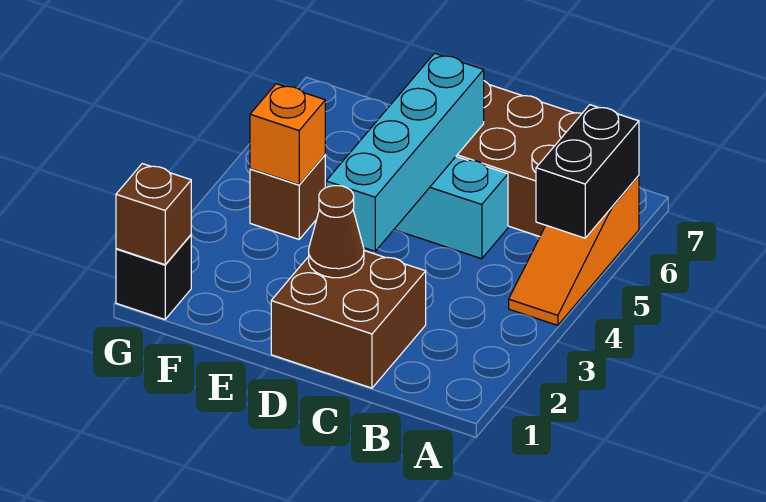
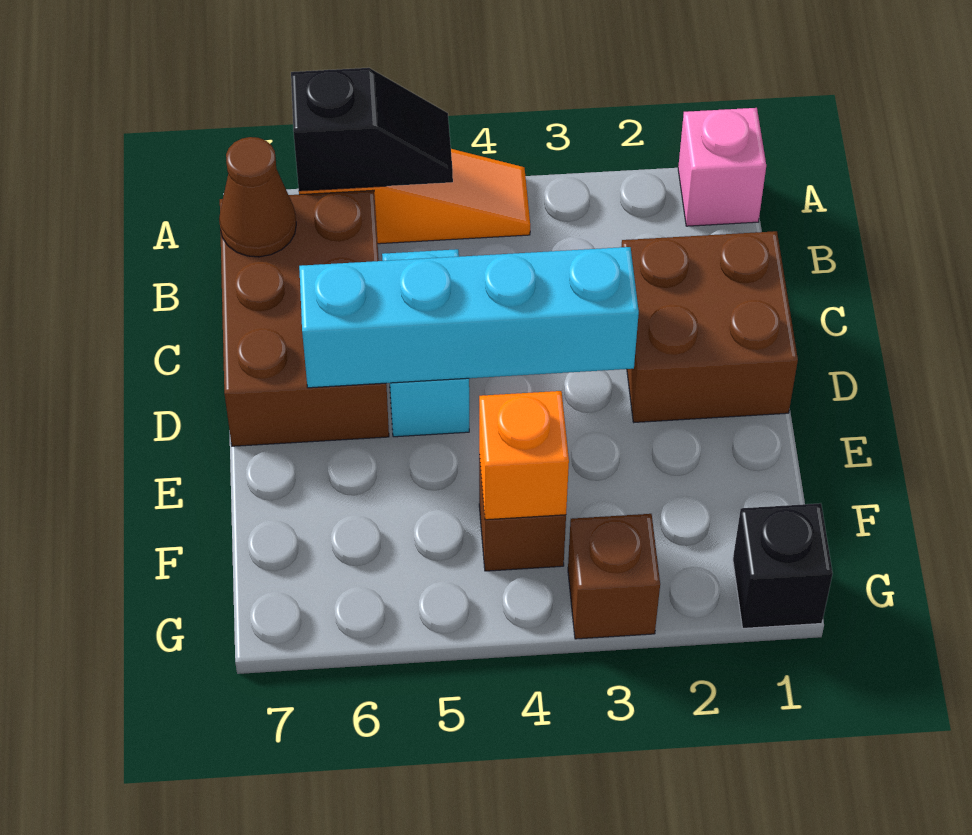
none -> pink 1x1 brick [678,108,766,226]
black 1x2 brick [536,105,639,238] -> black 1x2 slope [291,68,453,191]
brown 1x1 cone [309,186,364,278] -> brown 1x1 cone moved to [219,137,296,257]
brown 1x1 brick [116,164,191,265] -> brown 1x1 brick moved to [568,514,660,639]

